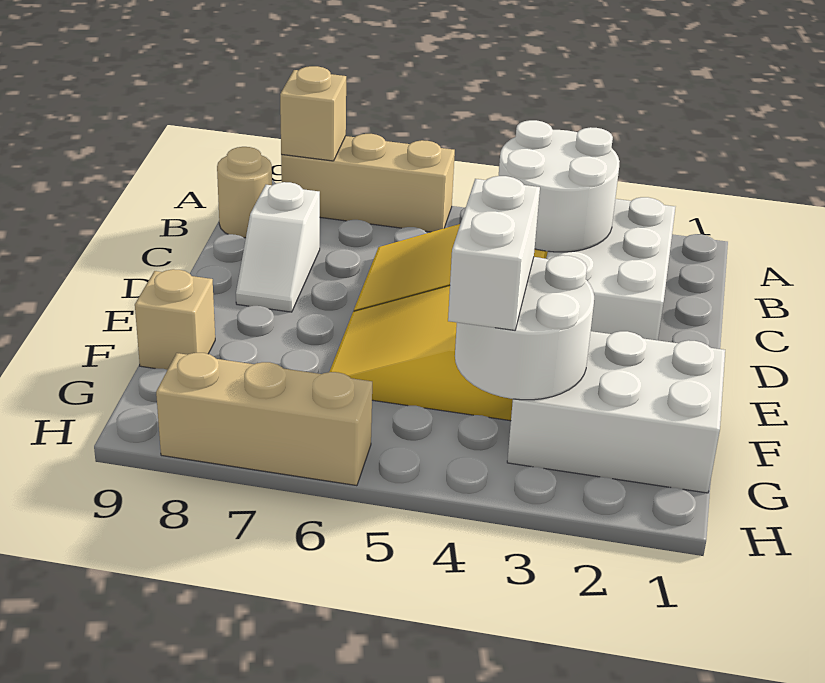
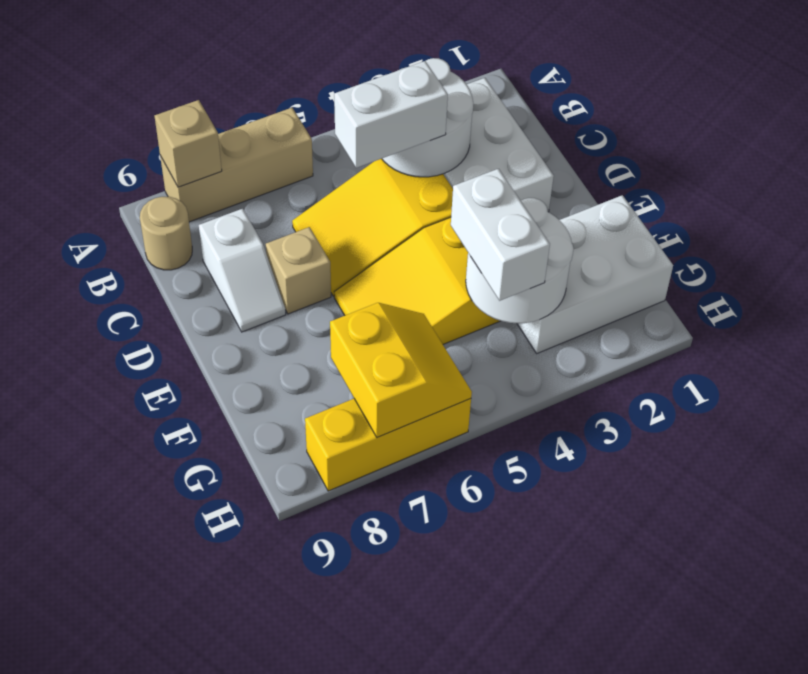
none -> white 1x2 brick [334,61,448,168]
tan 1x1 brick [135,269,215,370] -> tan 1x1 brick moved to [266,227,331,314]
none -> yellow 2x2 slope [330,303,472,438]
tan 1x3 brick [156,353,372,486] -> yellow 1x3 brick [305,399,471,491]

